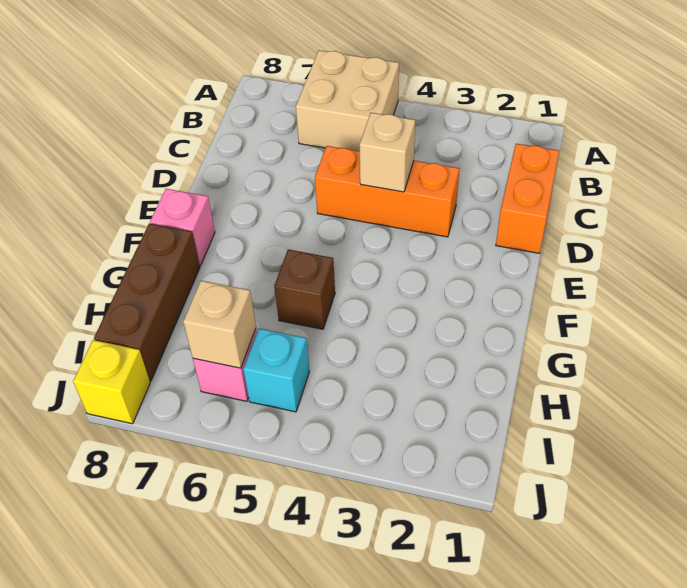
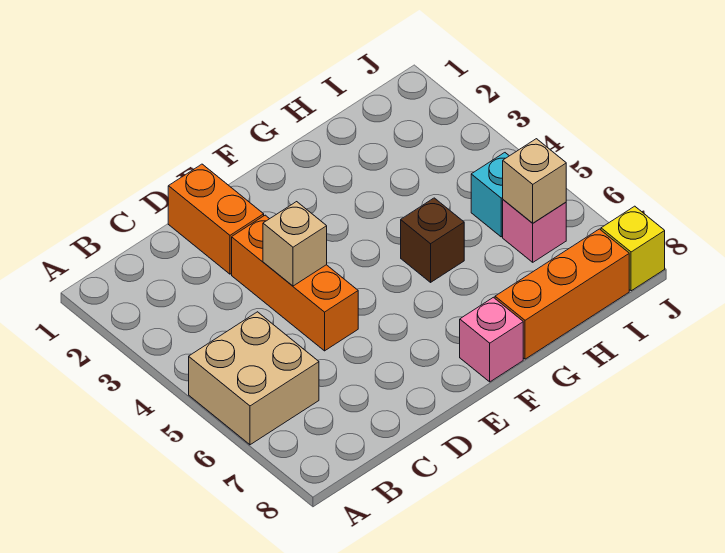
orange 1x2 brick [496,144,559,253] -> orange 1x2 brick turned to [168,164,264,274]
brown 1x3 brick [94,224,200,381] -> orange 1x3 brick [495,229,629,359]

